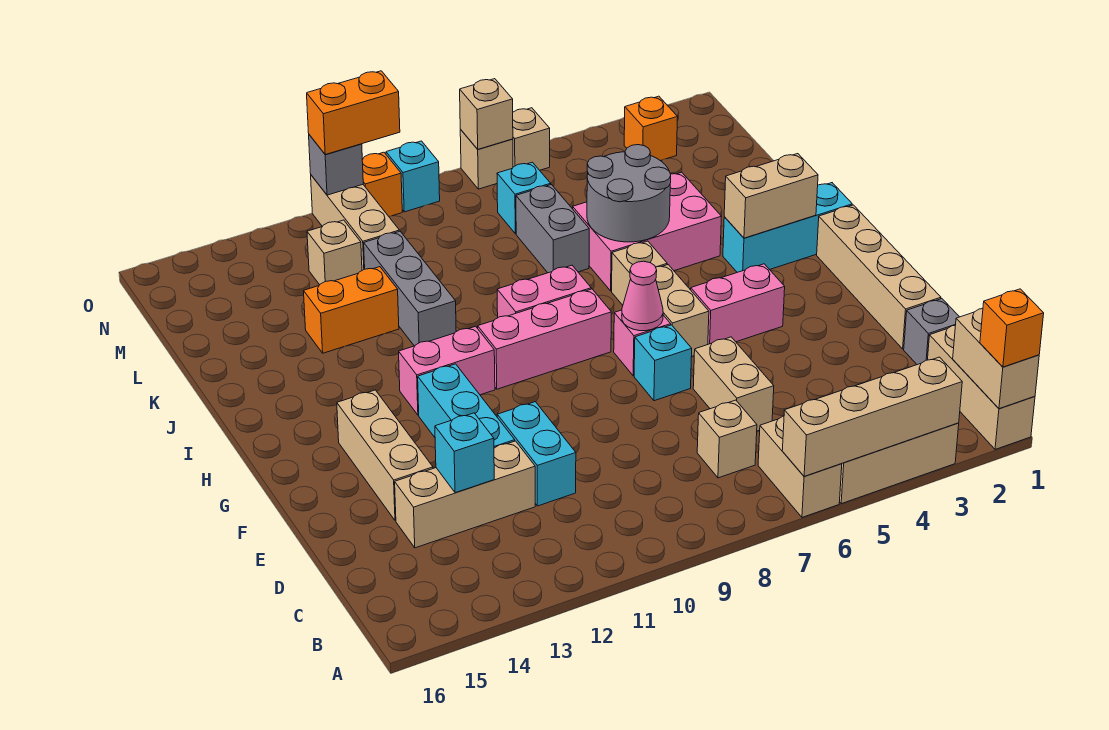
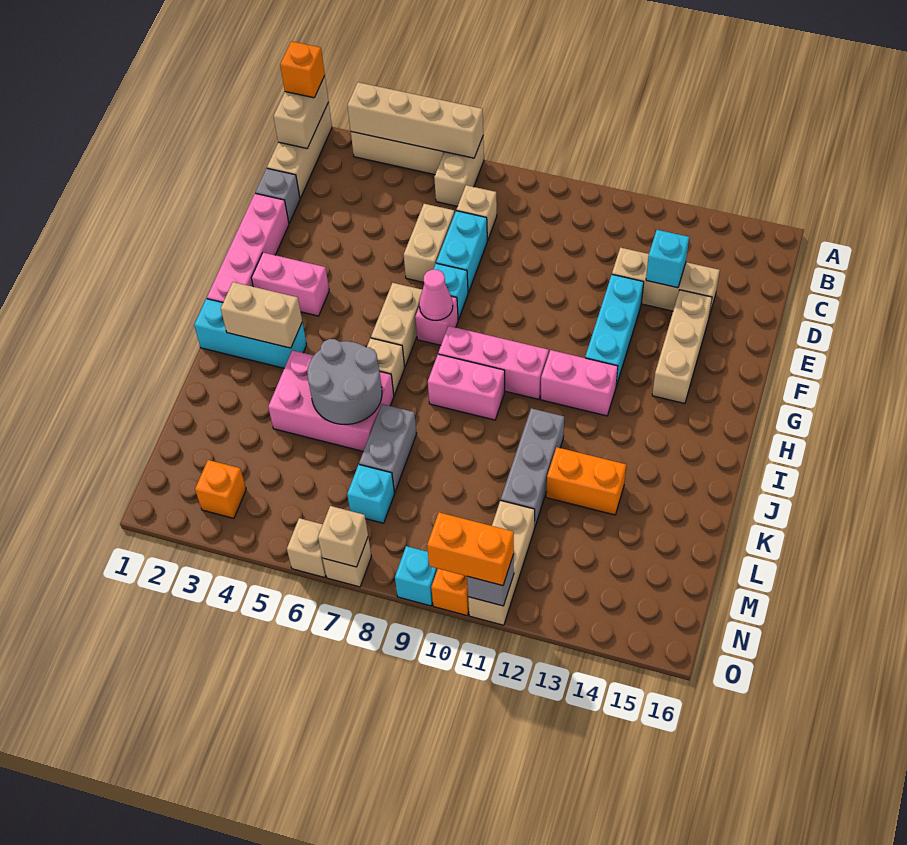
cyan 1x2 brick [497,402,576,506] -> cyan 1x2 brick moved to [436,211,487,293]
tan 1x4 brick [817,205,941,349] -> pink 1x4 brick [207,193,289,302]
pink 1x2 brick [691,264,785,344] -> pink 1x2 brick moved to [251,253,329,316]
tan 1x1 brick [307,220,362,285] -> none

